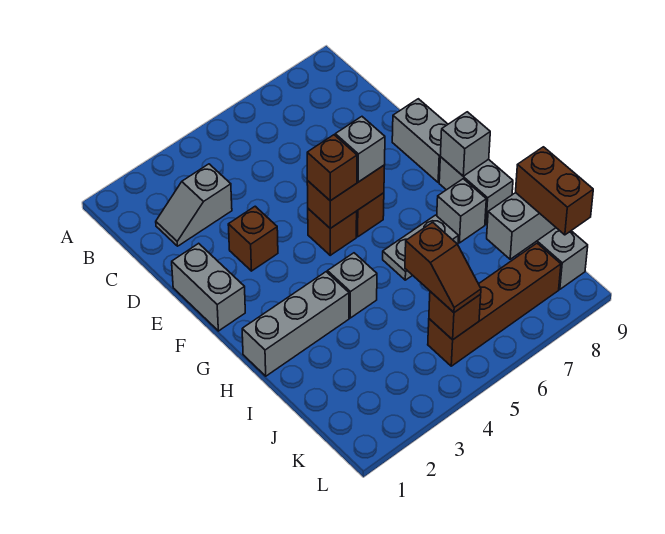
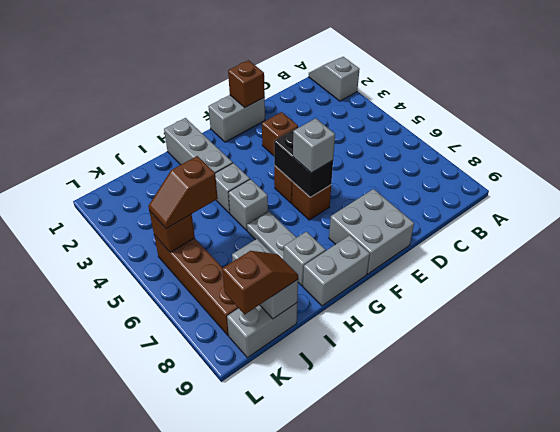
grey 1x2 slope [156,164,232,246] -> grey 1x2 slope moved to [309,57,360,101]
grey 1x2 brick [392,99,448,182] -> grey 2x2 brick [329,189,414,274]
brown 1x2 brick [307,165,385,228] -> black 1x2 brick [274,129,333,197]
brown 1x1 brick [307,135,357,201] -> brown 1x1 brick moved to [228,60,265,107]
grey 1x1 brick [440,112,490,176] -> grey 1x1 brick moved to [229,179,268,230]
brown 1x2 brick [516,147,593,235] -> brown 1x2 slope [222,251,298,314]

